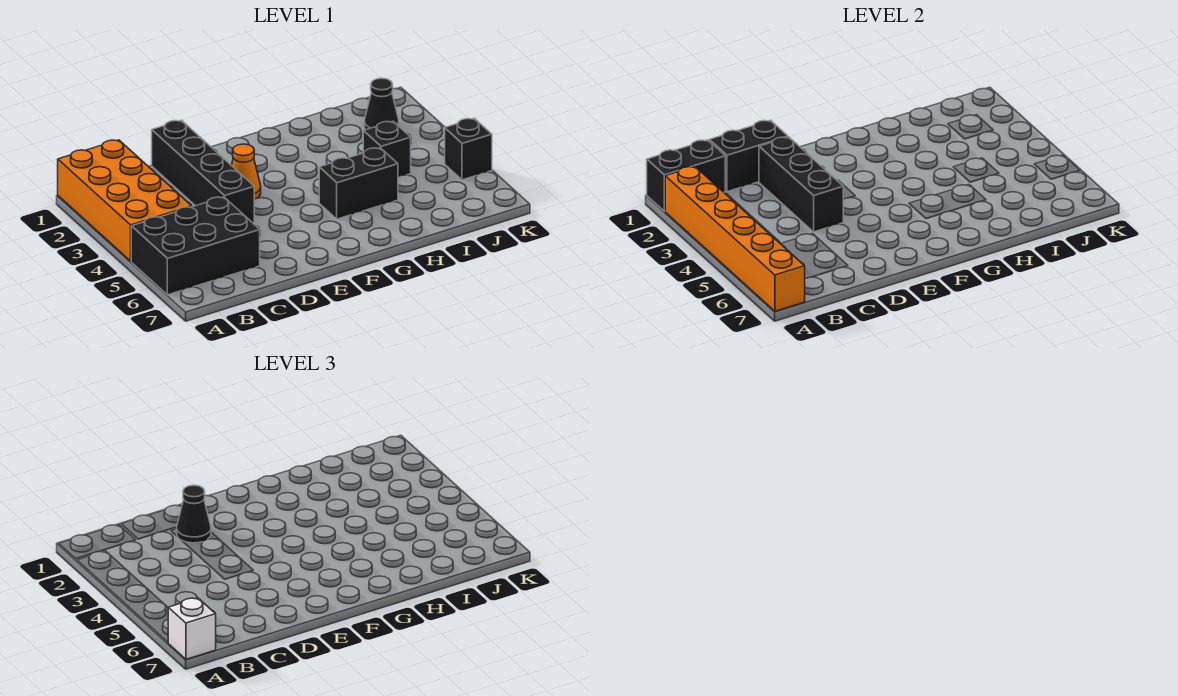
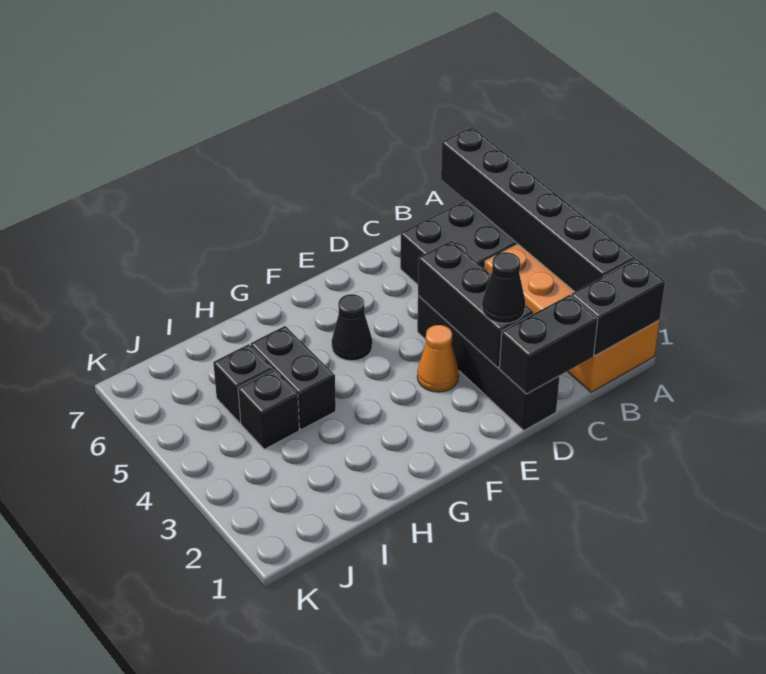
orange 1x6 brick [665,167,805,311] -> black 1x6 brick [441,127,635,292]
white 1x1 brick [168,598,216,659] -> none
black 1x2 brick [319,148,398,219] -> black 1x2 brick turned to [251,326,336,430]
black 1x1 cone [364,78,399,130] -> black 1x1 cone moved to [332,294,372,361]
black 1x1 brick [445,118,492,180] -> black 1x1 brick moved to [213,344,272,423]

